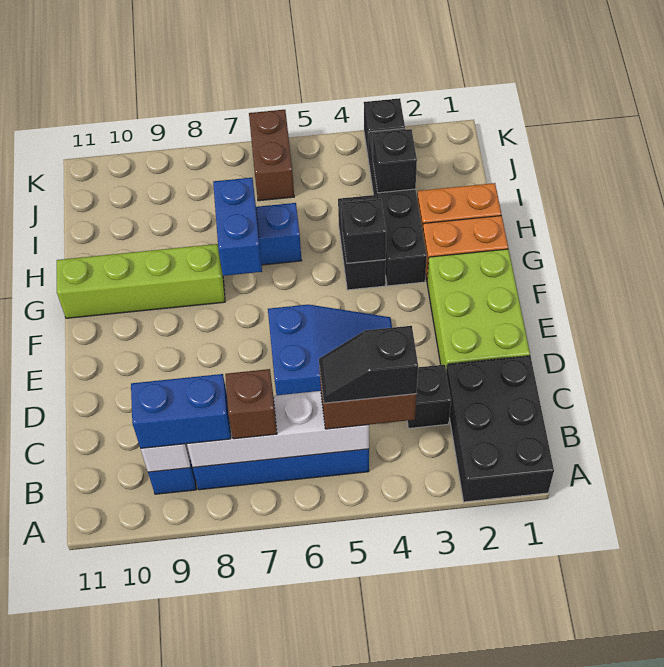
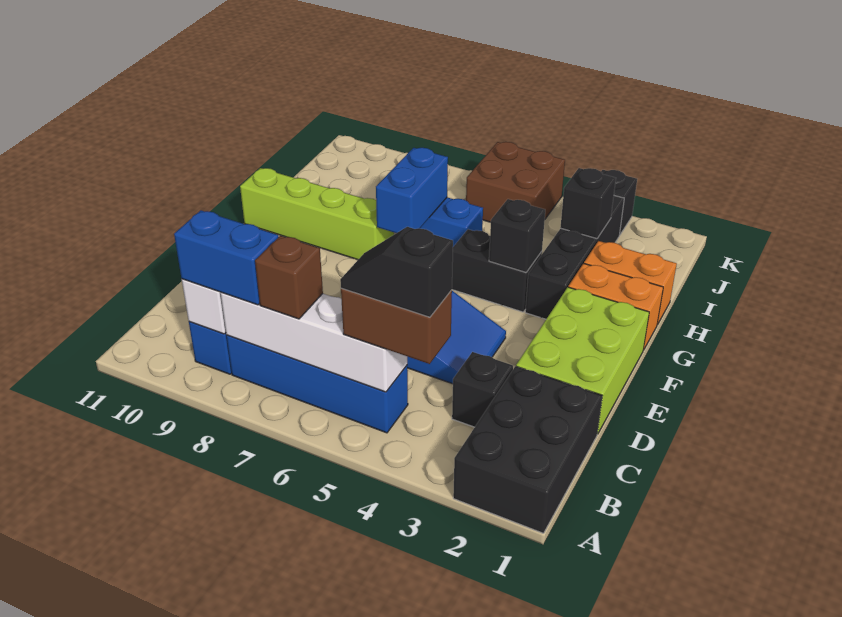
black 1x2 brick [338,195,386,290] -> black 1x2 brick turned to [452,229,542,312]
brown 1x2 brick [249,110,294,201] -> brown 2x2 brick [466,142,565,222]

